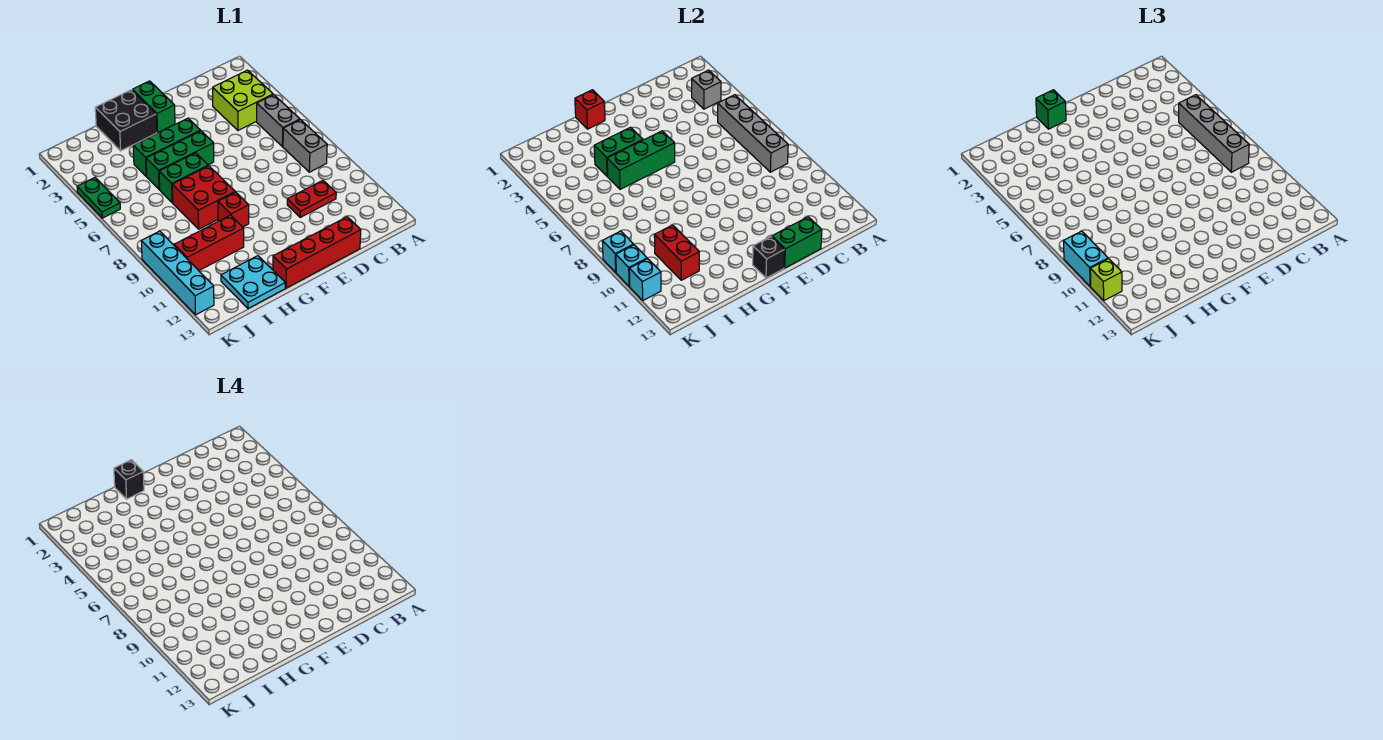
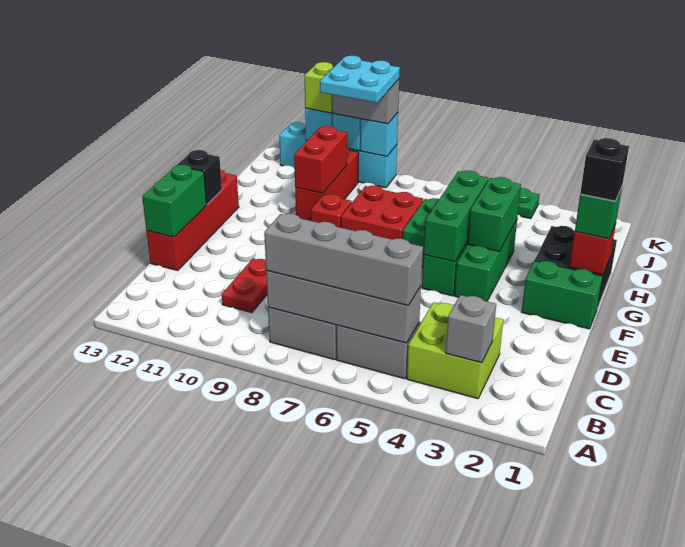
cyan 2x2 plate [221,256,285,308] -> cyan 2x2 plate moved to [320,56,400,103]
red 1x2 brick [654,225,699,280] -> red 1x2 brick turned to [294,126,347,193]
cyan 1x2 brick [1063,231,1108,287] -> grey 1x2 brick [333,79,399,124]

